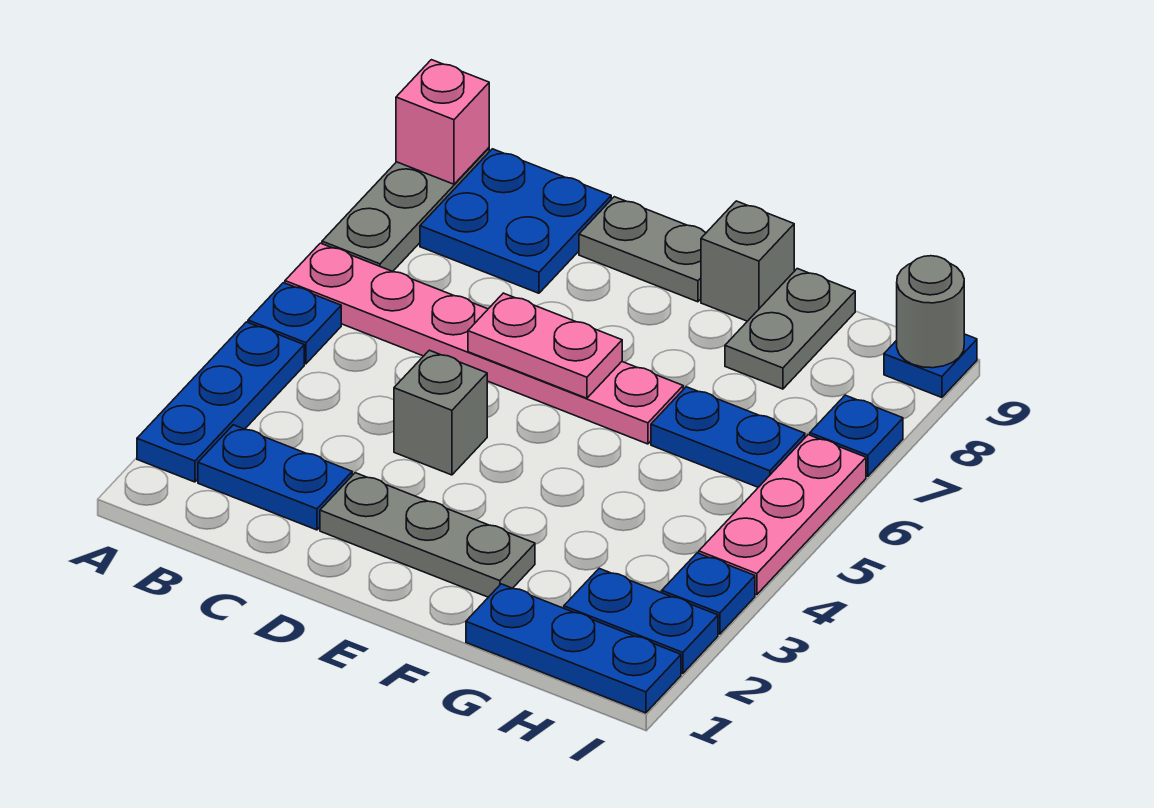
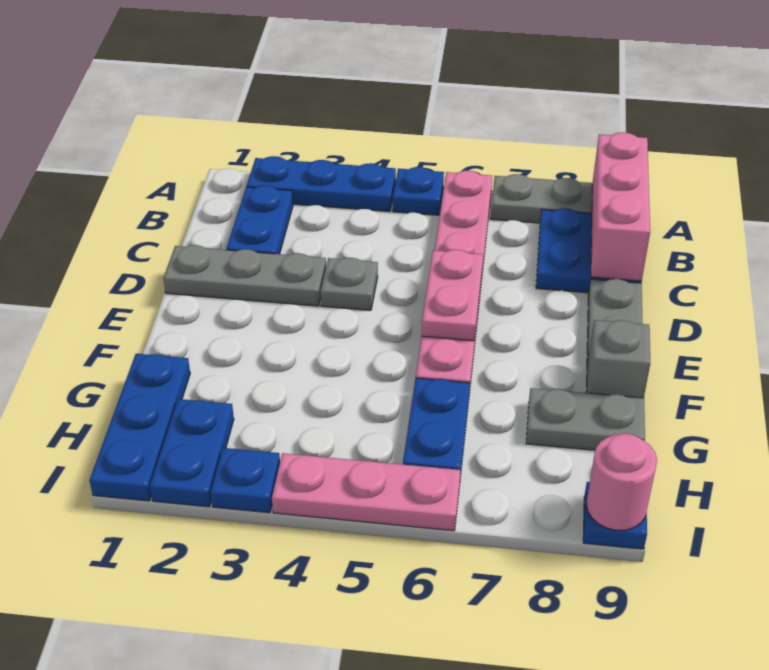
pink 1x1 brick [396,60,489,184] -> pink 1x3 brick [591,132,650,281]
grey 1x3 plate [320,473,535,597] -> grey 1x3 plate turned to [163,245,326,306]
grey 1x1 brick [394,350,487,475] -> grey 1x1 plate [321,258,378,310]
blue 1x1 plate [810,395,903,476] -> none
grey 1x1 round brick [897,256,964,368] -> pink 1x1 round brick [586,434,657,531]

